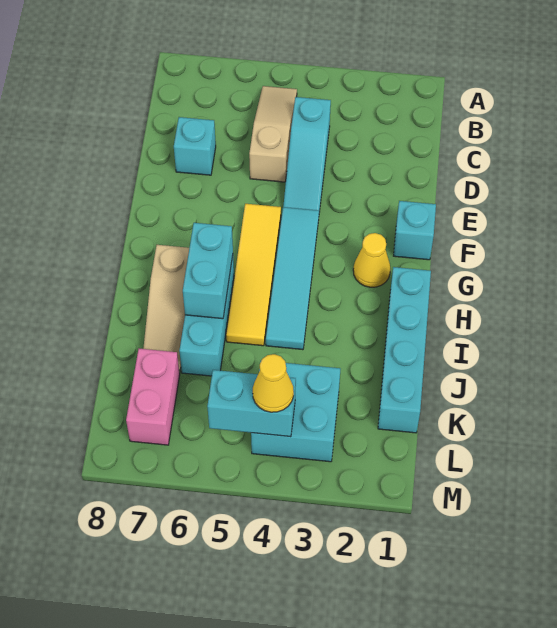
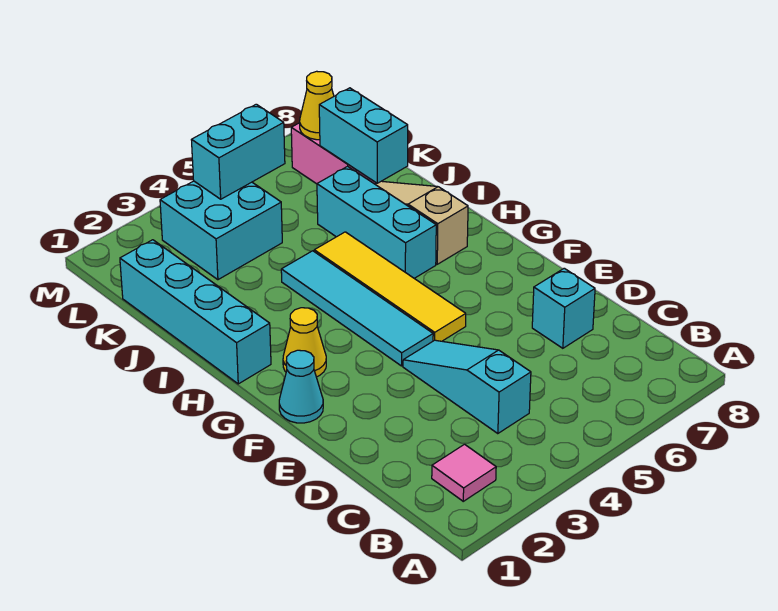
none -> pink 1x1 tile [432,444,496,501]
tan 1x3 slope [249,86,297,182] -> none
cyan 1x1 brick [394,201,436,260] -> cyan 1x1 cone [279,350,323,423]
cyan 1x2 brick [183,223,233,319] -> cyan 1x2 brick moved to [319,88,408,183]
yellow 1x1 cone [253,354,294,412] -> yellow 1x1 cone moved to [300,71,334,140]

